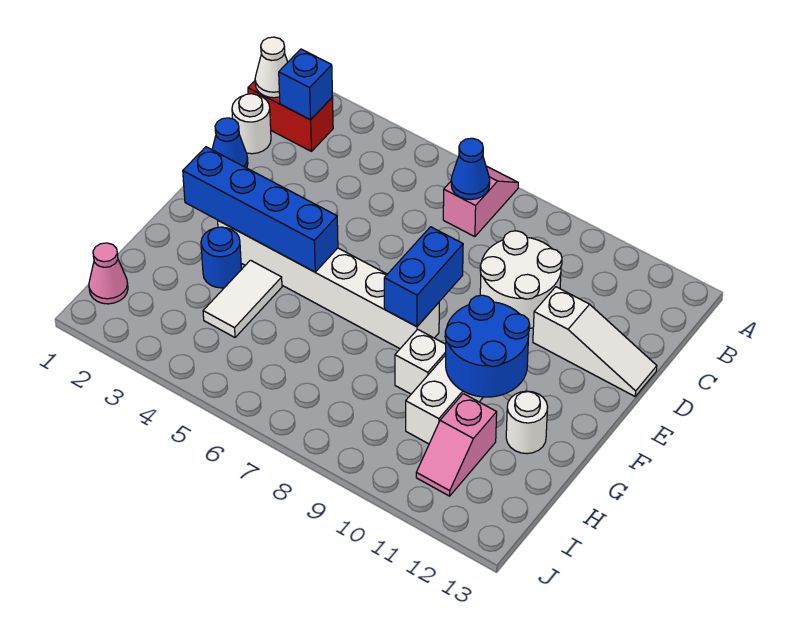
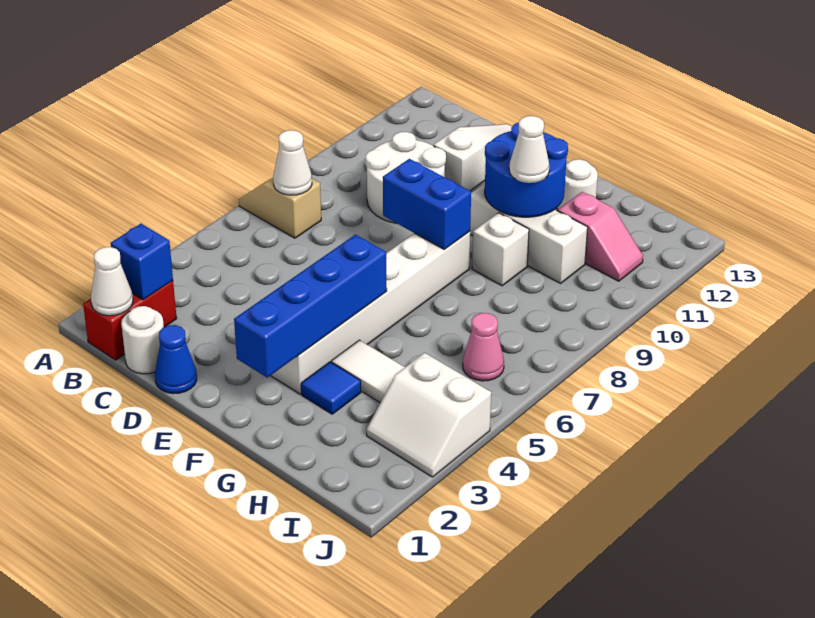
pink 1x2 slope [443,166,518,237] -> tan 1x2 slope [239,178,321,238]
blue 1x1 cone [451,138,490,200] -> white 1x1 cone [273,130,312,195]
blue 1x1 round brick [201,227,241,288] -> blue 1x1 tile [301,362,361,414]
none -> white 1x1 cone [509,116,549,183]
pink 1x1 cone [89,243,128,304] -> pink 1x1 cone moved to [463,313,504,381]
none -> white 2x2 slope [366,353,491,477]

